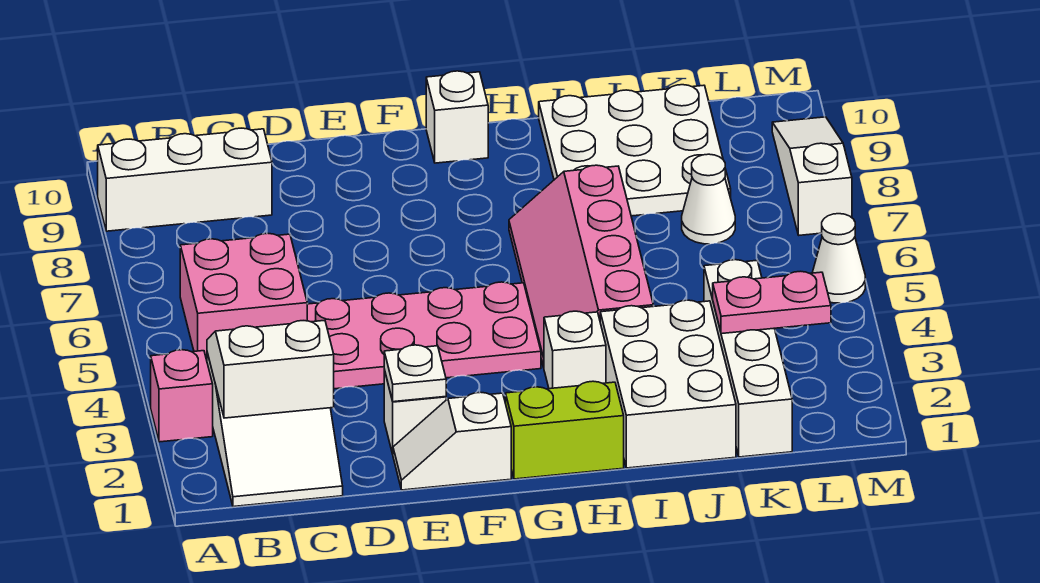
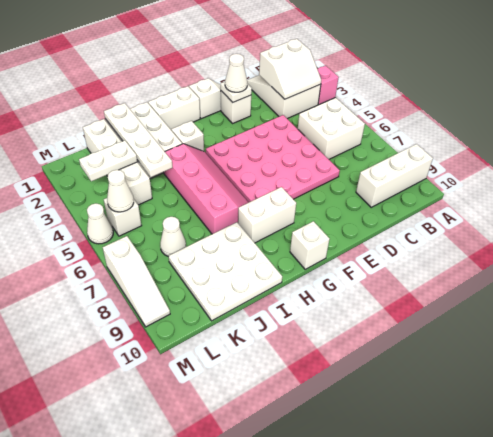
pink 2x2 brick [180,233,307,360] -> white 2x2 brick [298,98,365,159]
pink 2x4 plate [307,282,541,389] -> pink 4x4 plate [206,115,340,202]
none -> white 1x1 cone [225,54,247,92]
lime 1x2 brick [506,381,624,479] -> white 1x2 brick [148,86,200,131]
none -> white 1x2 brick [238,187,296,243]
none -> white 1x4 plate [104,103,173,177]
pink 1x2 plate [713,271,831,334] -> white 1x2 plate [79,140,137,181]
none -> white 1x1 brick [104,198,142,236]
none -> white 1x1 cone [107,170,134,212]

